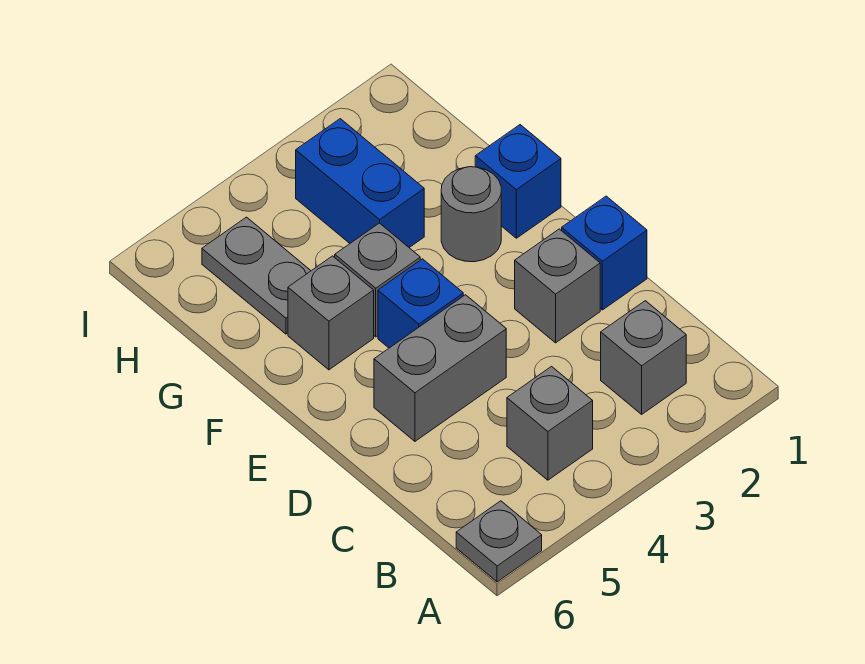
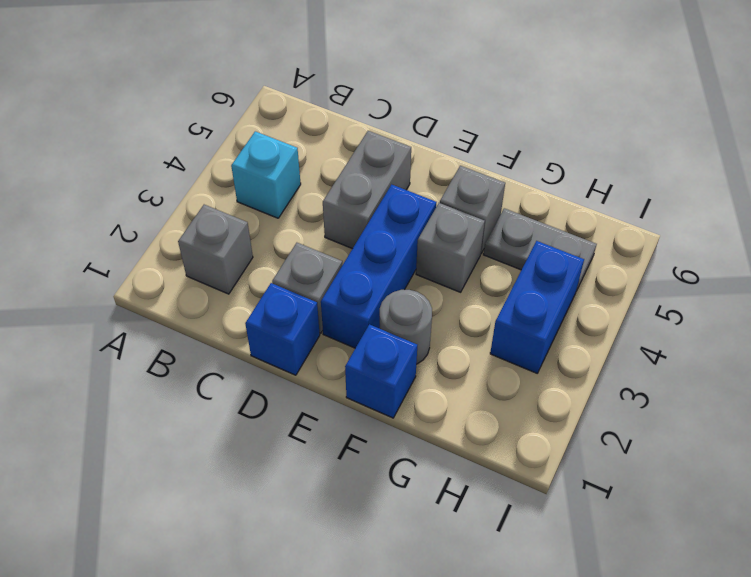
grey 1x1 plate [456,501,542,582] -> none
grey 1x1 brick [507,367,593,480] -> cyan 1x1 brick [231,131,301,218]
blue 1x1 brick [378,259,463,348] -> blue 1x3 brick [321,185,436,348]
blue 1x2 brick [296,119,424,248] -> blue 1x2 brick turned to [490,241,584,373]

